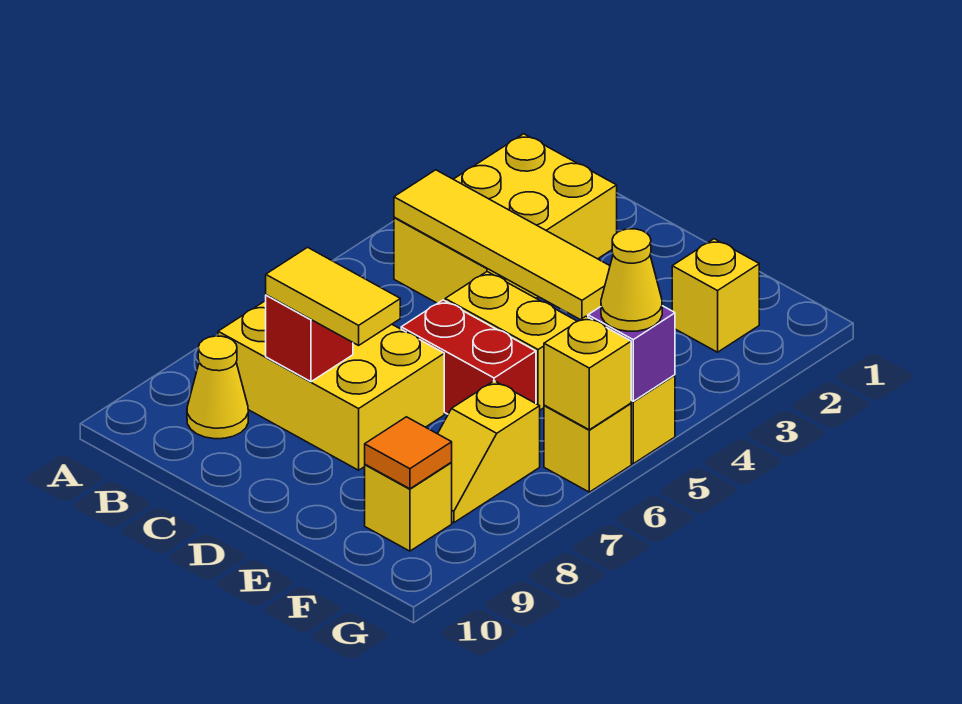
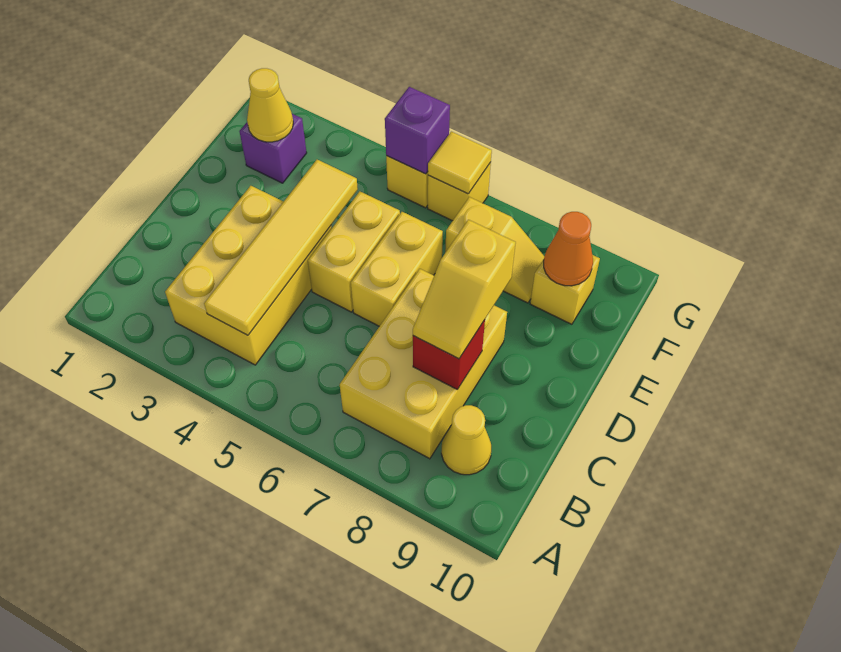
yellow 2x3 brick [394,134,617,303] -> yellow 2x3 brick turned to [165,186,332,365]
yellow 1x2 tile [266,247,400,345] -> yellow 1x2 slope [413,220,516,359]
red 1x2 brick [401,300,536,414] -> yellow 1x2 brick [351,212,443,326]
yellow 1x1 brick [672,239,759,352] -> purple 1x1 brick [239,114,307,183]
orange 1x1 tile [365,417,452,489] -> orange 1x1 cone [544,212,593,286]
yellow 1x1 cone [601,229,662,331] -> yellow 1x1 cone moved to [247,68,293,142]
yellow 1x1 brick [544,316,631,430] -> yellow 1x1 tile [428,132,492,194]

